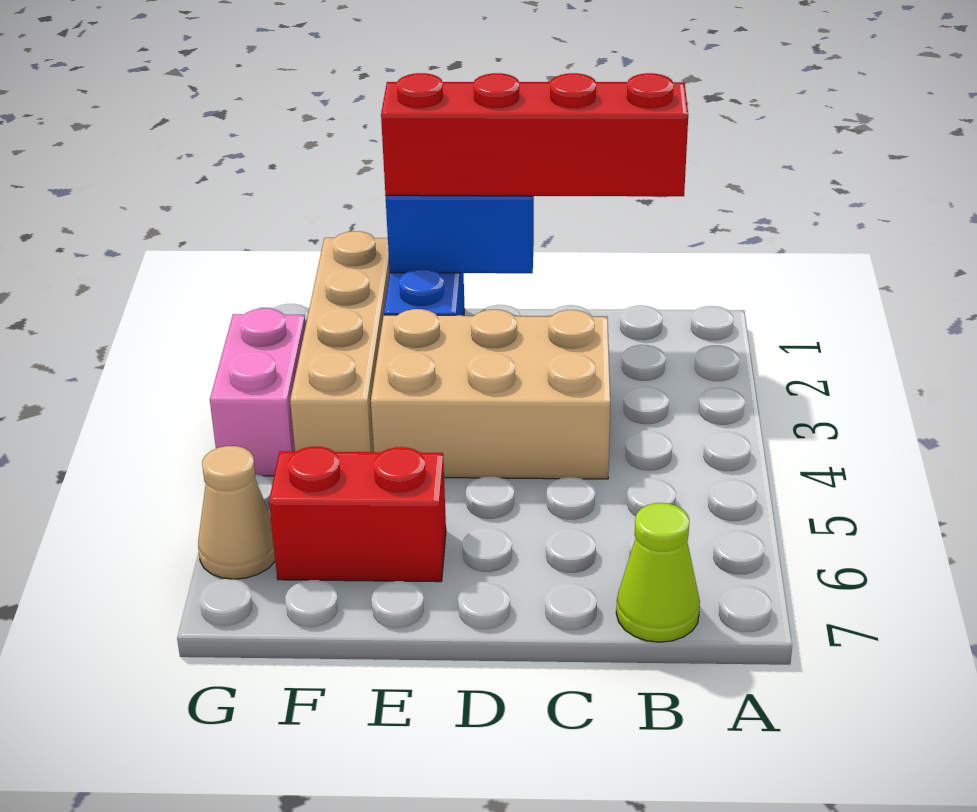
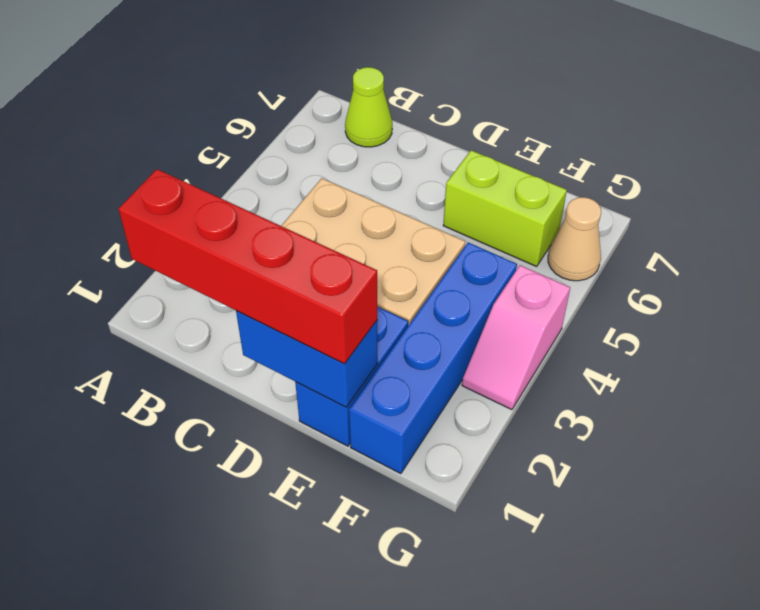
red 1x2 brick [269,447,446,582] -> lime 1x2 brick [443,150,567,266]
tan 1x4 brick [290,231,390,452] -> blue 1x4 brick [349,243,517,474]
pink 1x2 brick [210,308,306,476] -> pink 1x2 slope [462,265,570,410]

